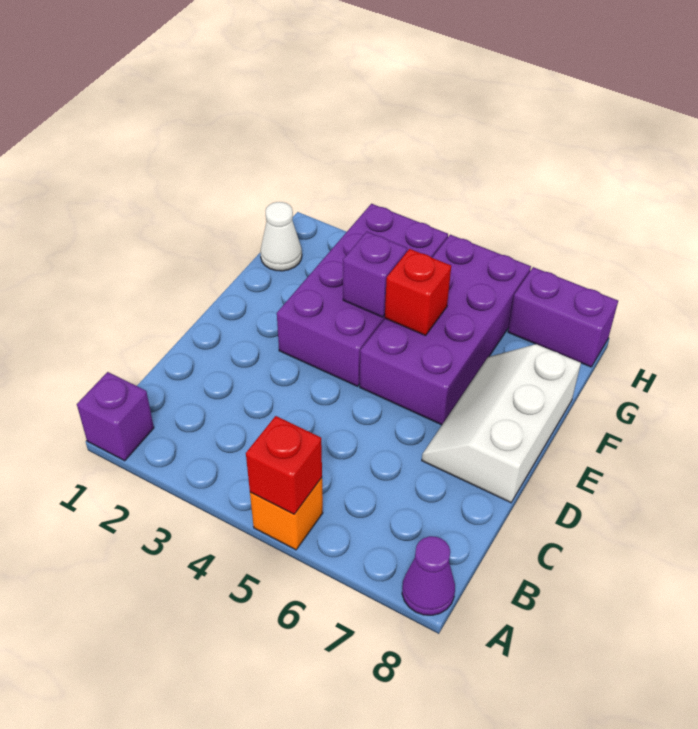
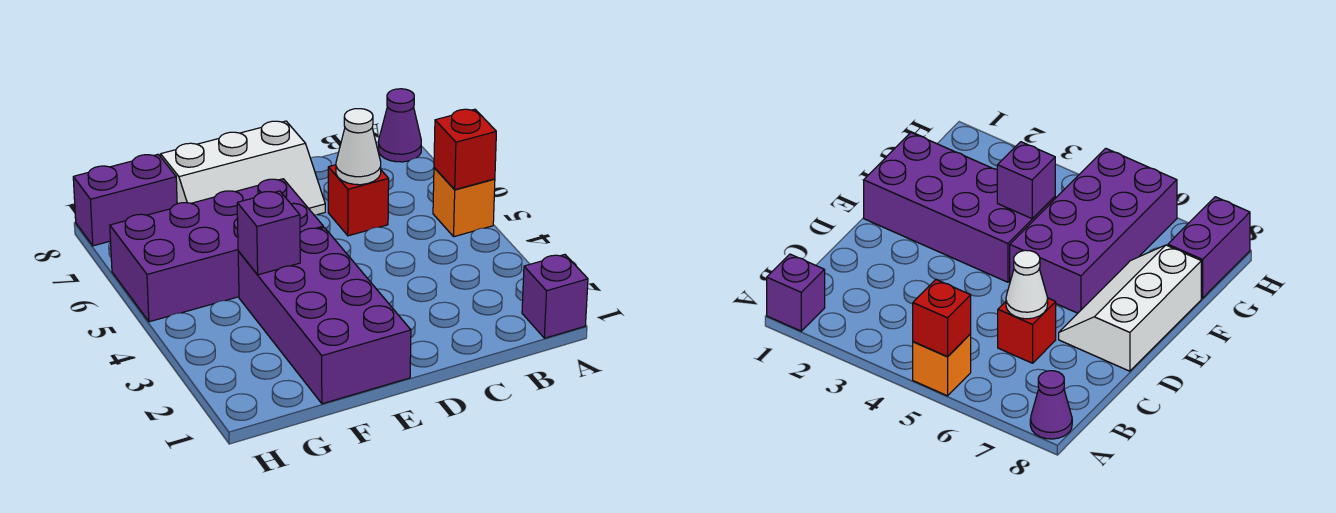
purple 2x4 brick [277,204,448,386] -> purple 2x4 brick turned to [238,228,411,404]
red 1x1 brick [385,249,451,336] -> red 1x1 brick moved to [328,165,389,236]
white 1x1 cone [260,202,302,271] -> white 1x1 cone moved to [336,109,381,185]
purple 1x2 brick [508,267,618,367] -> purple 1x2 brick turned to [73,154,177,246]

